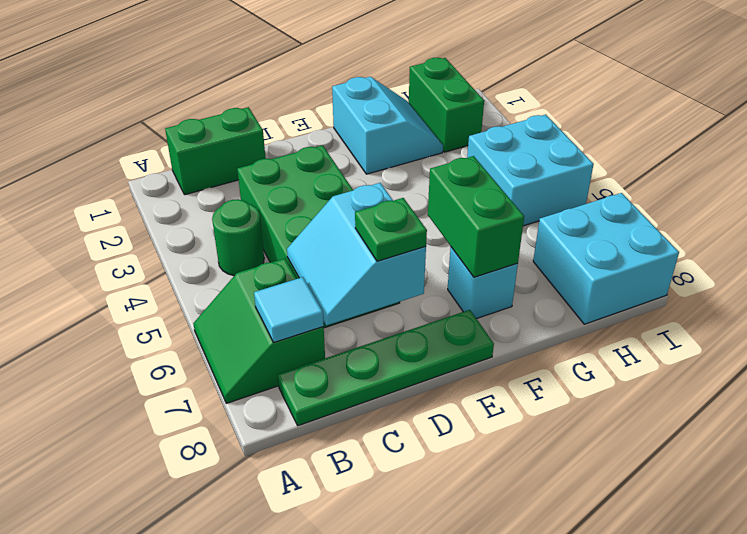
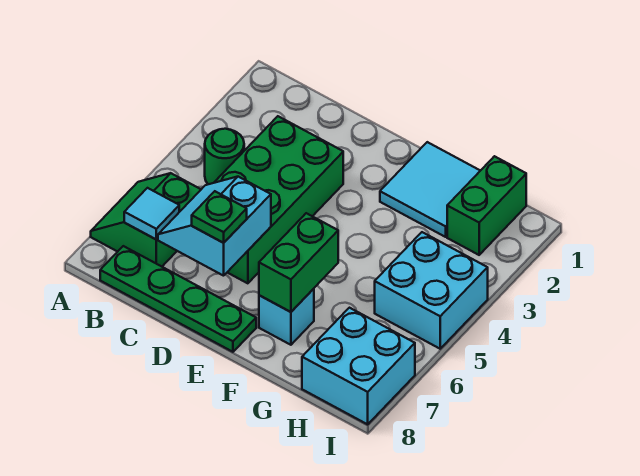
green 1x2 brick [165,107,266,195] -> none
cyan 2x2 slope [332,77,443,174] -> cyan 2x2 tile [380,142,480,237]

